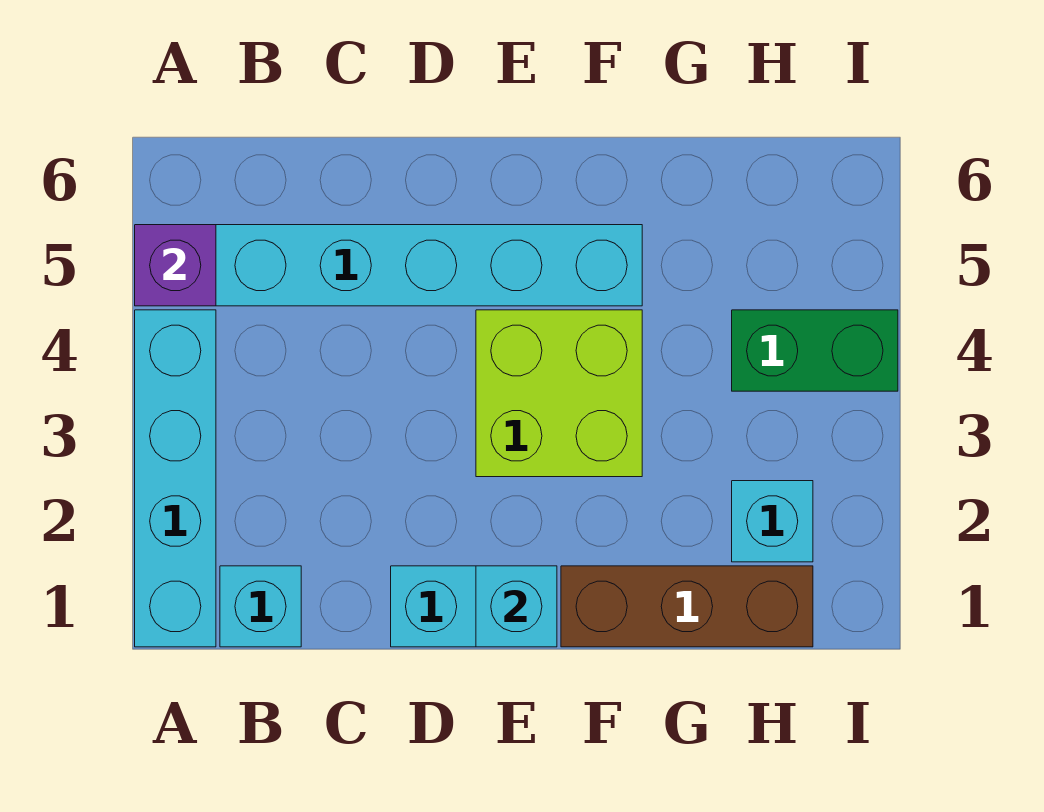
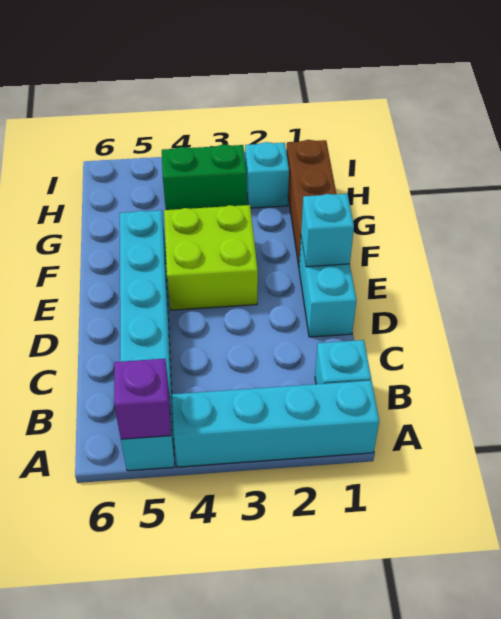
green 1x2 brick [732,310,898,391] -> green 1x2 brick turned to [162,145,247,210]

